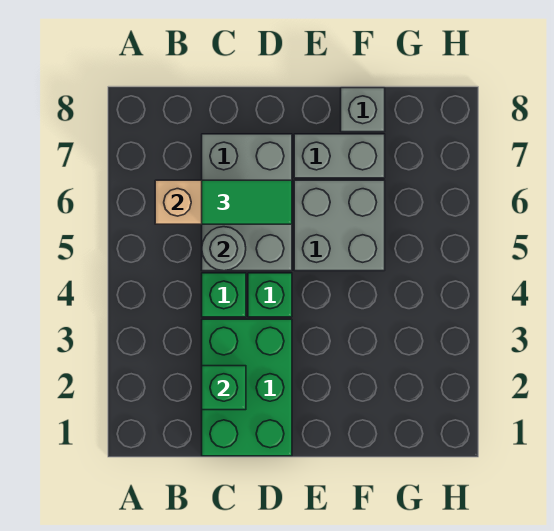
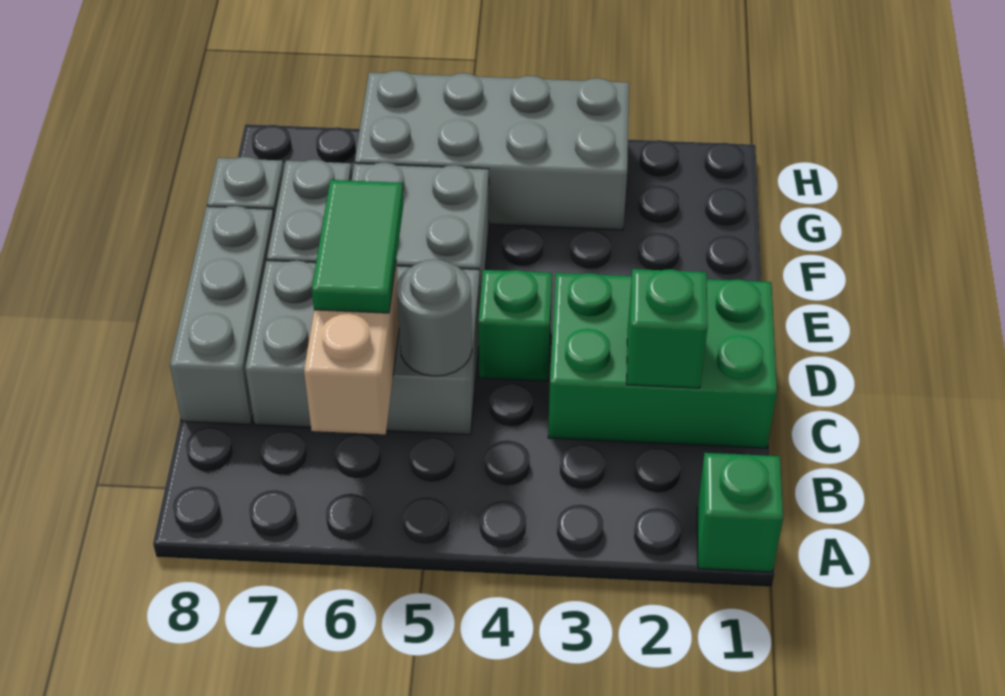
green 1x1 brick [202,273,246,317] -> green 1x1 brick moved to [697,453,783,572]
none -> grey 1x3 brick [170,206,274,424]
none -> grey 2x4 brick [355,71,629,230]

